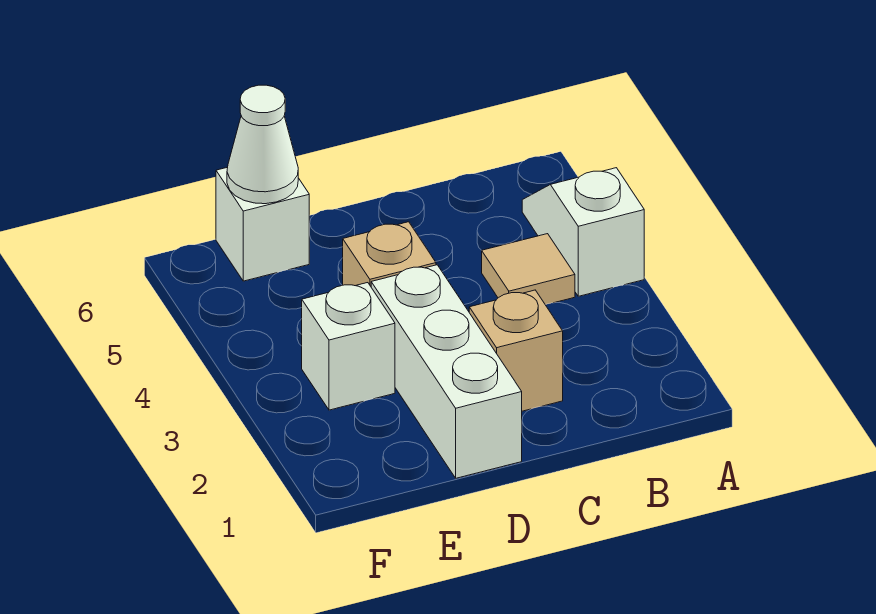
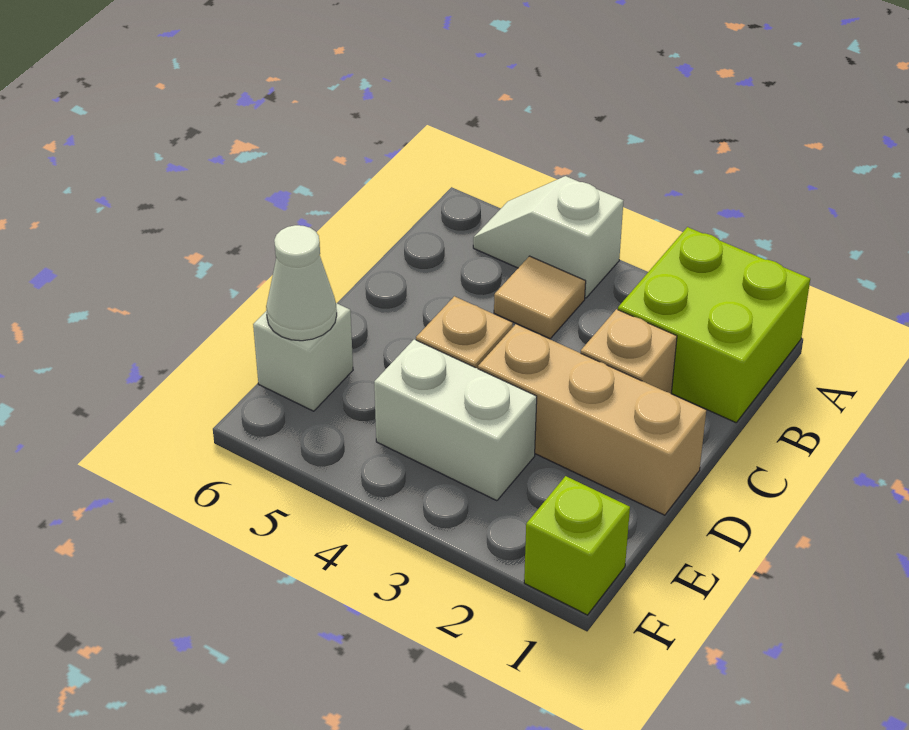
none -> lime 2x2 brick [618,227,810,423]
white 1x3 brick [371,265,522,478] -> tan 1x3 brick [478,324,706,515]
white 1x1 brick [302,283,395,410] -> white 1x2 brick [374,339,537,501]
none -> lime 1x1 brick [524,476,630,615]

